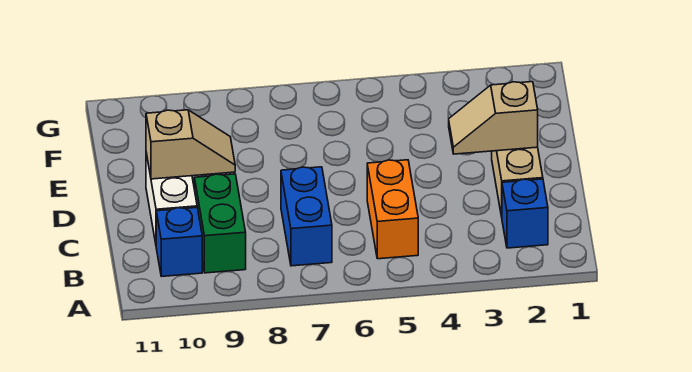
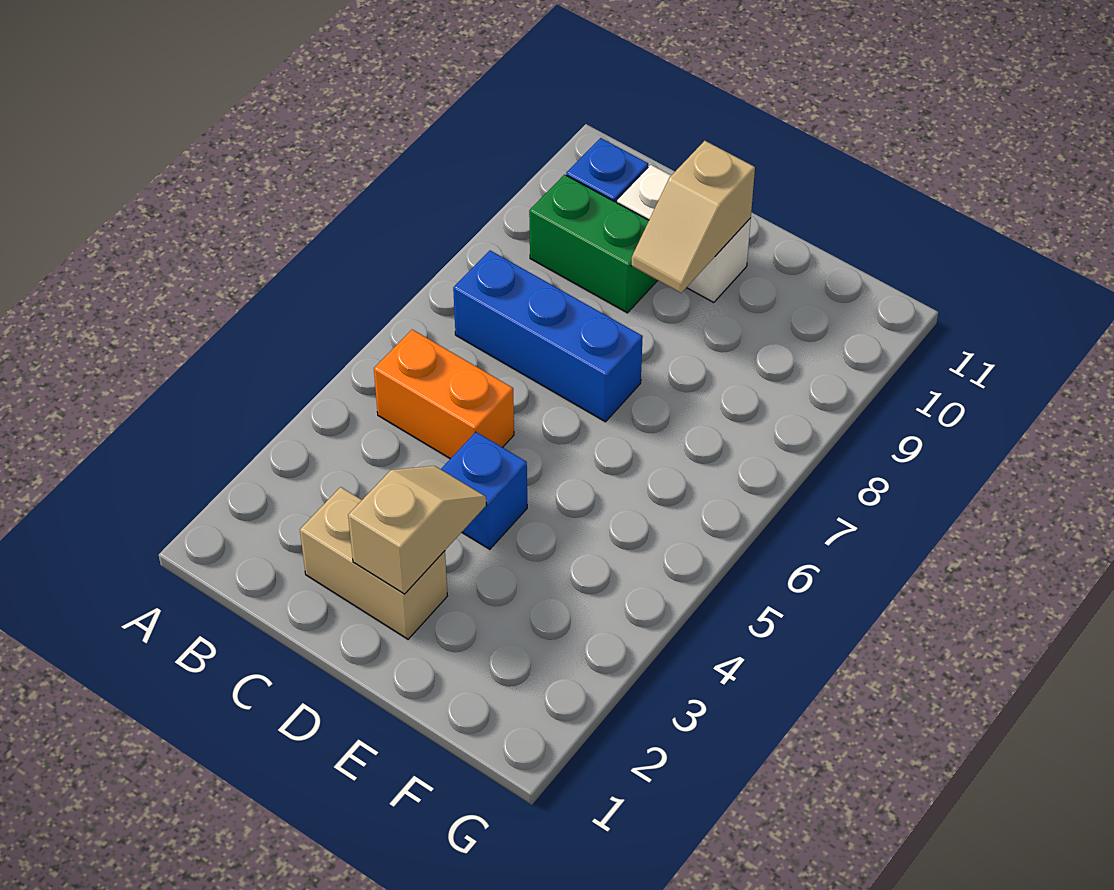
blue 1x1 brick [502,179,548,248] -> blue 1x1 brick moved to [441,432,527,549]
blue 1x2 brick [281,167,332,266] -> blue 1x3 brick [453,250,643,422]

